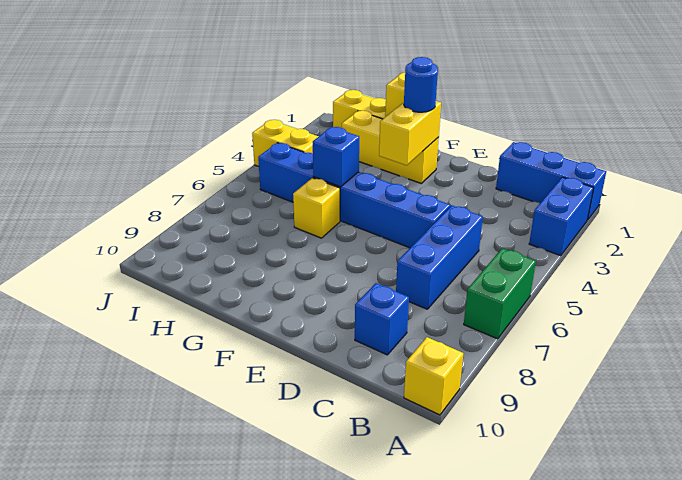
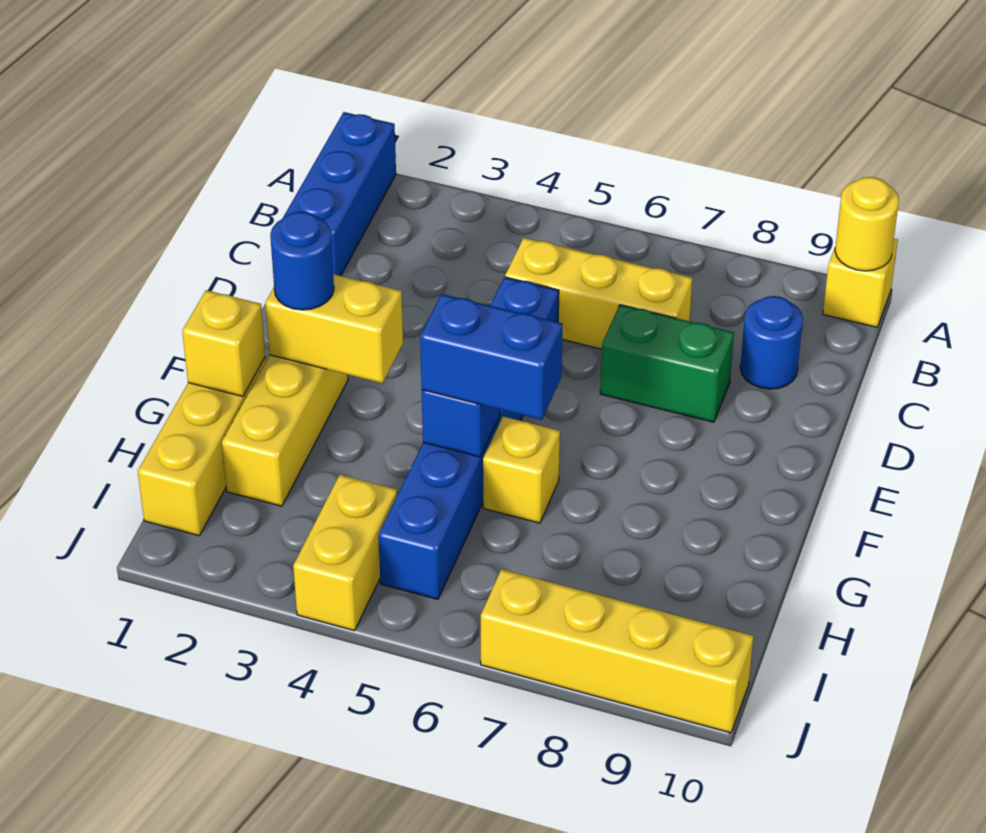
blue 1x2 brick [529,177,594,256] -> blue 1x2 brick moved to [420,294,563,420]
green 1x2 brick [464,248,536,339] -> green 1x2 brick moved to [600,305,734,422]
none -> yellow 1x1 round brick [835,177,899,271]
blue 1x3 brick [396,205,483,309] -> yellow 1x3 brick [505,238,692,349]
blue 1x1 brick [355,283,409,355] -> blue 1x1 round brick [740,296,803,389]
none -> yellow 1x4 brick [481,569,753,733]

